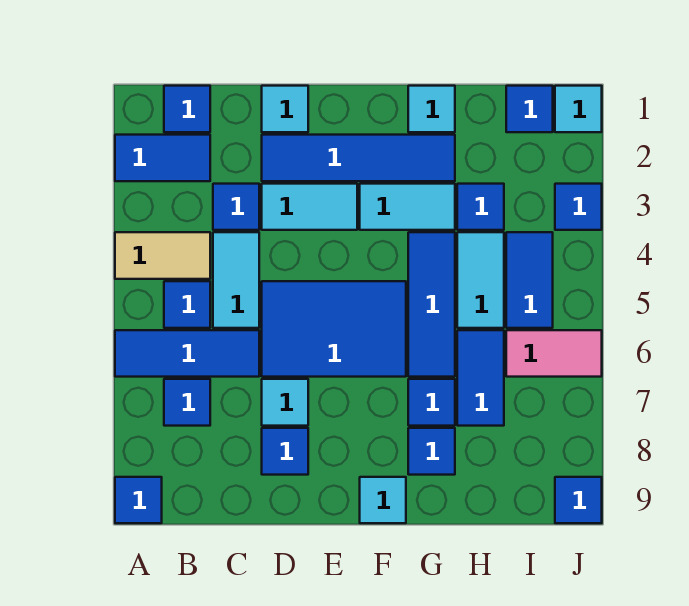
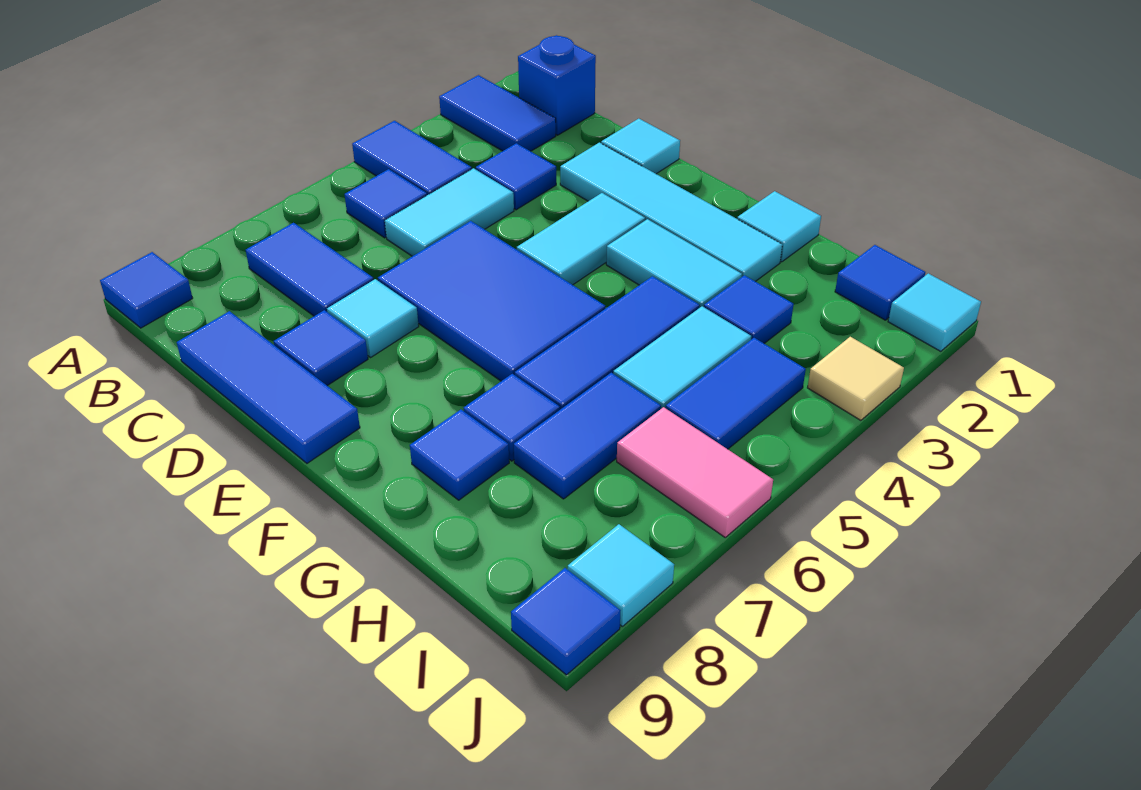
tan 1x2 tile [115,232,210,279] -> blue 1x2 tile [352,121,472,195]
blue 1x3 tile [115,330,259,377] -> blue 1x3 tile moved to [177,311,360,463]
blue 1x1 tile [164,86,210,132] -> blue 1x1 brick [518,35,596,135]
blue 1x1 tile [164,379,210,426] -> blue 1x2 tile [246,223,374,316]
blue 1x4 tile [262,135,455,181] -> cyan 1x4 tile [560,143,782,281]
cyan 1x2 tile [262,184,357,230] -> cyan 1x2 tile turned to [517,193,645,285]
cyan 1x1 tile [360,477,406,523] -> cyan 1x1 tile moved to [568,524,674,626]
blue 1x1 tile [555,184,602,230] -> tan 1x1 tile [808,337,904,420]

